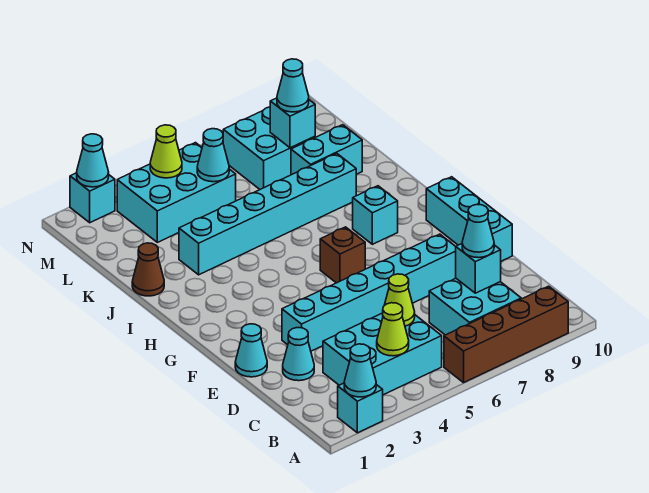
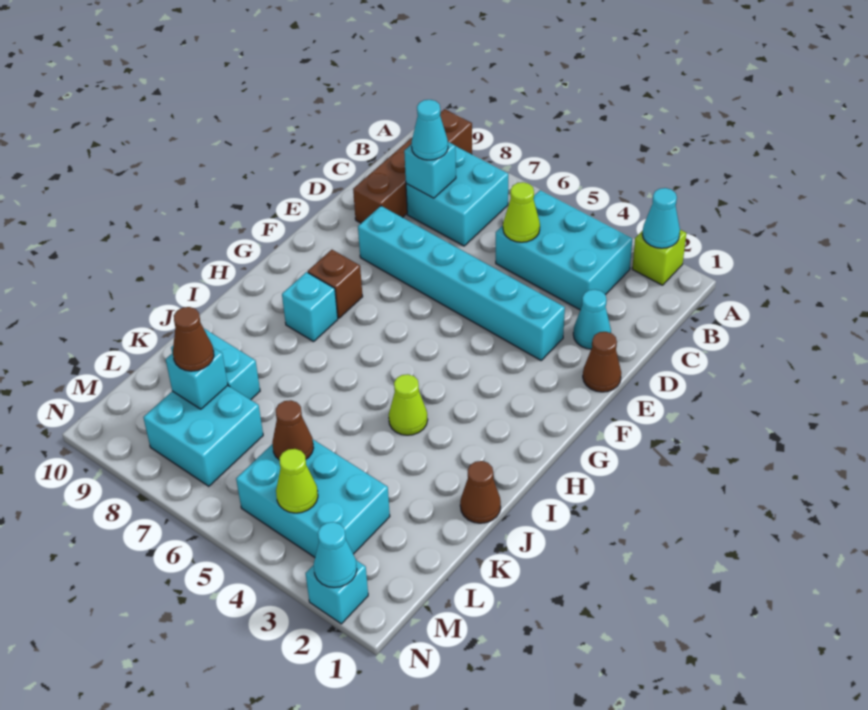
cyan 1x1 brick [338,383,383,433] -> lime 1x1 brick [632,230,686,285]
brown 1x4 brick [444,286,568,383] -> brown 1x4 brick turned to [353,109,472,223]
lime 1x1 cone [377,303,409,356] -> lime 1x1 cone moved to [389,374,428,435]
cyan 1x1 cone [235,324,267,377] -> brown 1x1 cone [583,332,621,392]
cyan 1x3 brick [426,177,512,261] -> none
brown 1x1 brick [320,227,365,283] -> brown 1x1 brick moved to [308,250,363,318]
cyan 1x6 brick [179,153,356,275] -> none
cyan 1x1 cone [197,129,229,182] -> brown 1x1 cone [272,400,313,459]
cyan 1x1 cone [277,59,309,112] -> brown 1x1 cone [173,307,214,371]

